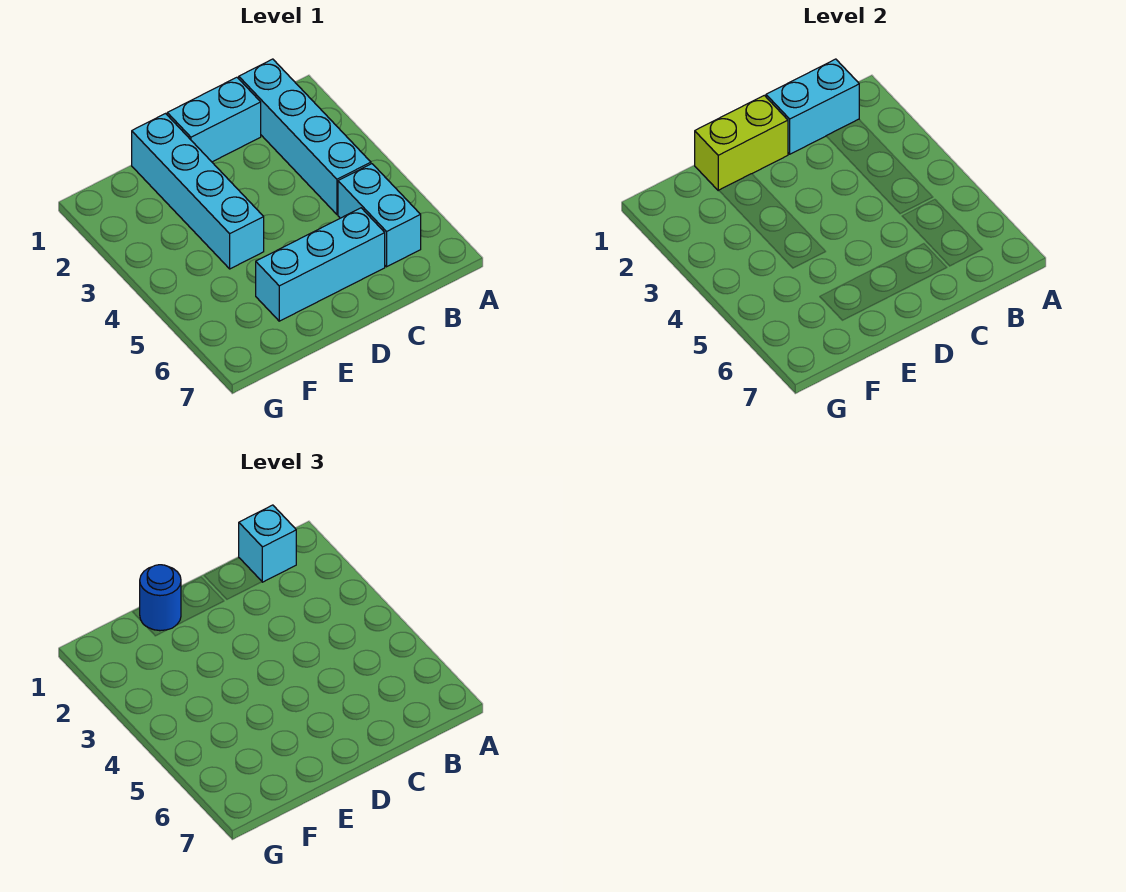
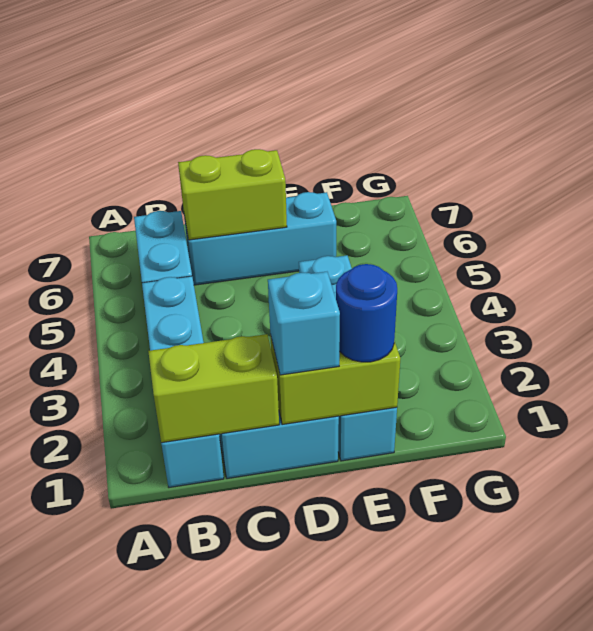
cyan 1x2 brick [766,59,859,154] -> lime 1x2 brick [148,334,279,443]
cyan 1x1 brick [239,505,296,582] -> cyan 1x1 brick moved to [268,272,340,375]
none -> lime 1x2 brick [178,149,287,240]

